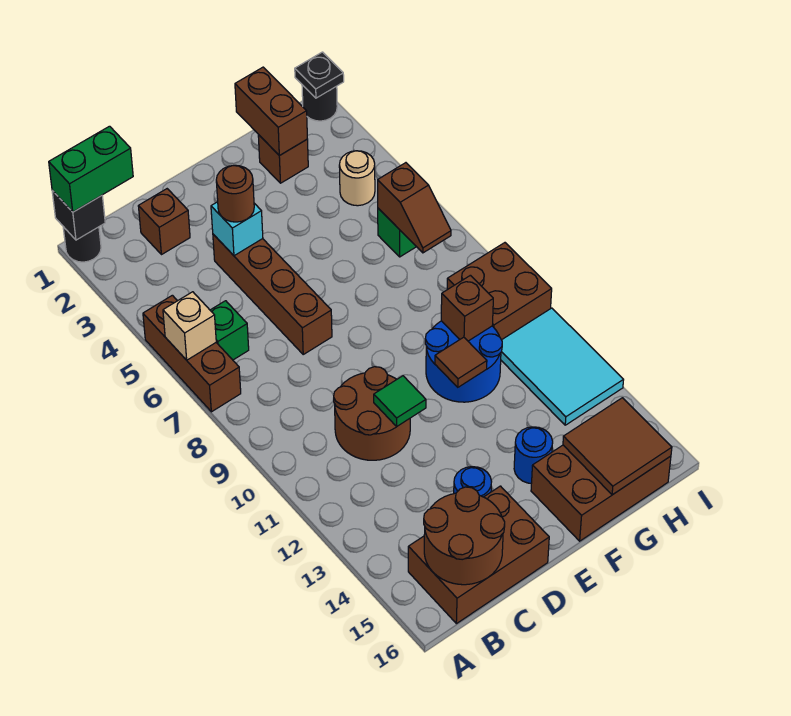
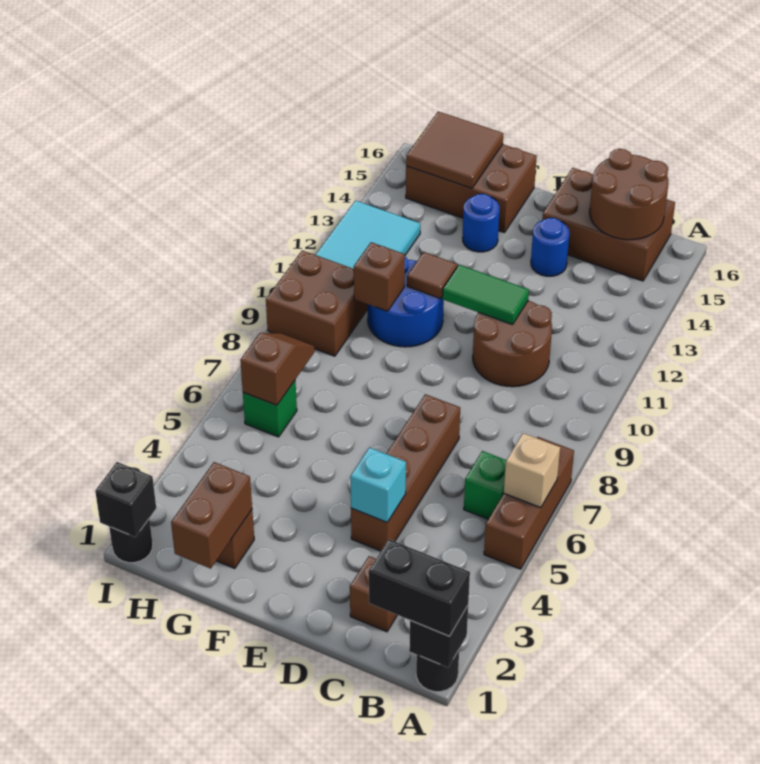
green 1x2 brick [49,126,133,212] -> black 1x2 brick [369,539,470,636]
brown 1x1 round brick [216,165,254,222] -> none
green 1x1 tile [374,376,426,427] -> green 1x2 tile [442,265,529,325]
tan 1x1 round brick [339,151,375,206] -> none
black 1x1 plate [295,52,344,98] -> black 1x1 brick [95,462,156,537]

